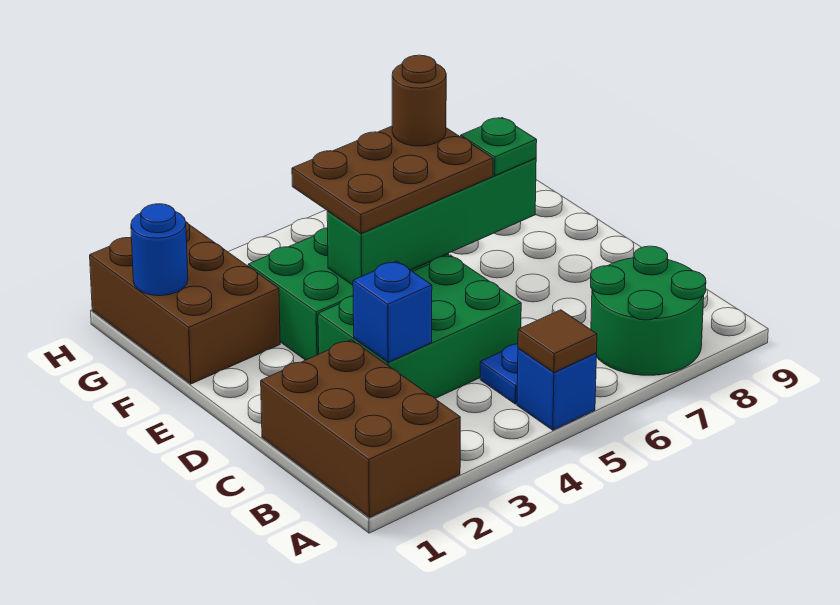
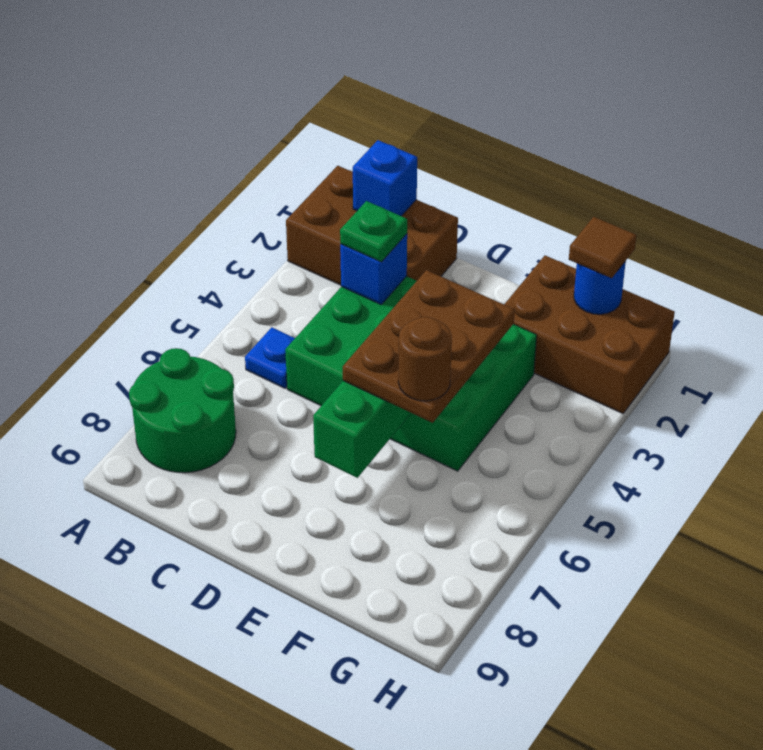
blue 1x1 brick [517,348,596,430] -> blue 1x1 brick moved to [353,140,417,216]
brown 1x1 tile [518,310,597,372] -> brown 1x1 tile moved to [569,217,637,278]
green 1x1 plate [461,118,537,176] -> green 1x1 plate moved to [340,201,407,262]

